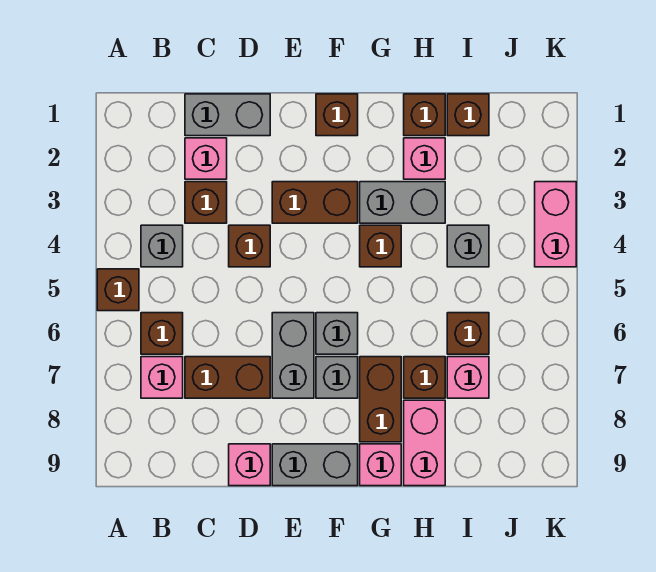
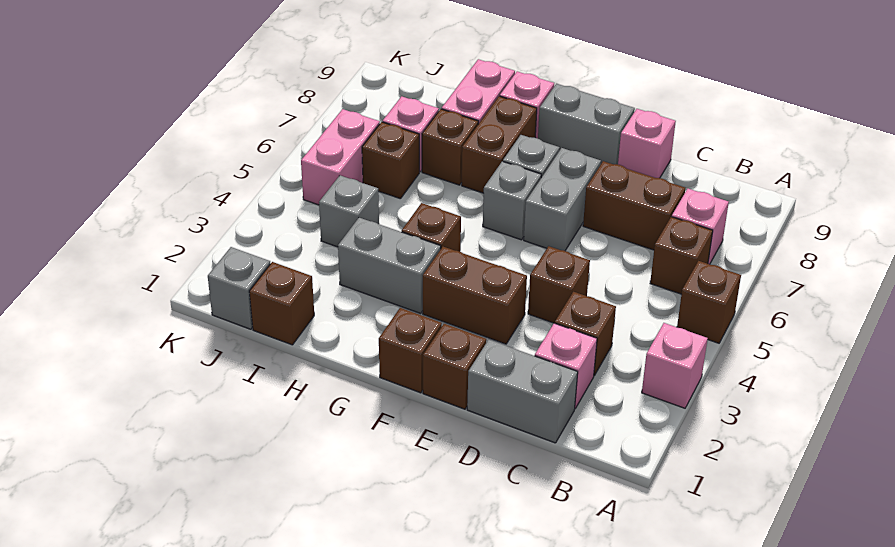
grey 1x1 brick [141,225,183,267] -> grey 1x1 brick moved to [208,247,270,329]
brown 1x1 brick [404,94,445,136] -> brown 1x1 brick moved to [423,324,486,409]
pink 1x1 brick [404,138,445,179] -> pink 1x1 brick moved to [642,323,708,408]
pink 1x2 brick [535,182,576,267] -> pink 1x2 brick moved to [301,109,380,205]

